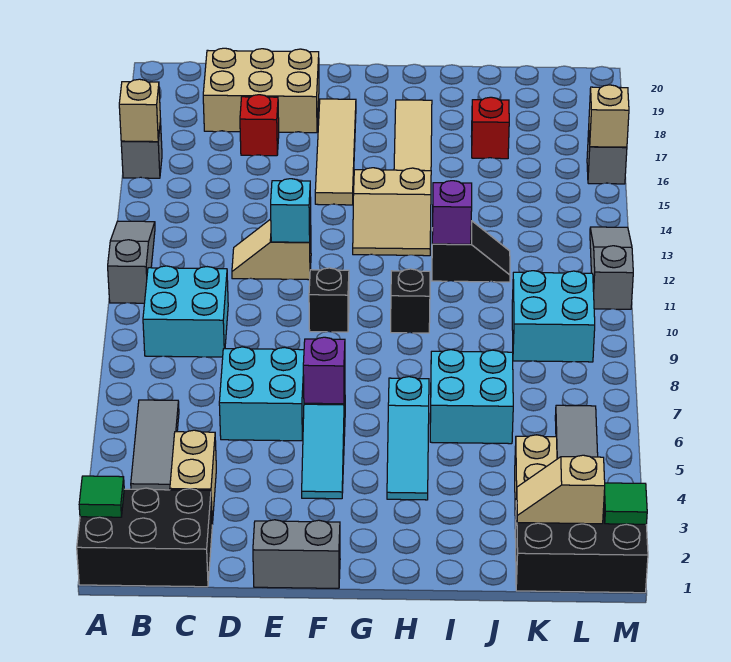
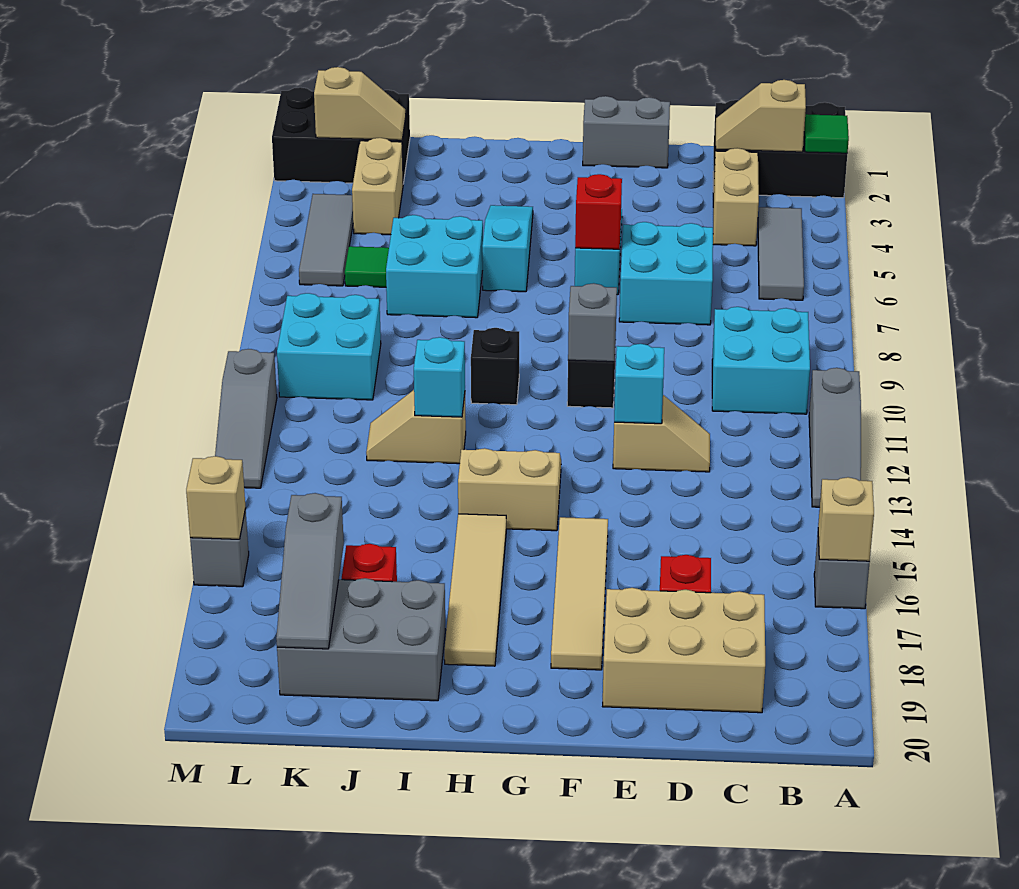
none -> tan 1x2 slope [716,80,806,152]
purple 1x1 brick [303,337,345,404] -> red 1x1 brick [575,174,622,249]
none -> grey 1x1 brick [568,283,617,362]
black 1x2 slope [432,221,510,282] -> tan 1x2 slope [366,390,466,464]
purple 1x1 brick [432,181,472,244] -> cyan 1x1 brick [414,337,465,417]
none -> grey 2x3 brick [277,578,445,701]
none -> grey 1x3 slope [276,493,344,649]
green 1x1 tile [604,483,647,524] -> green 1x1 tile moved to [345,246,389,287]

